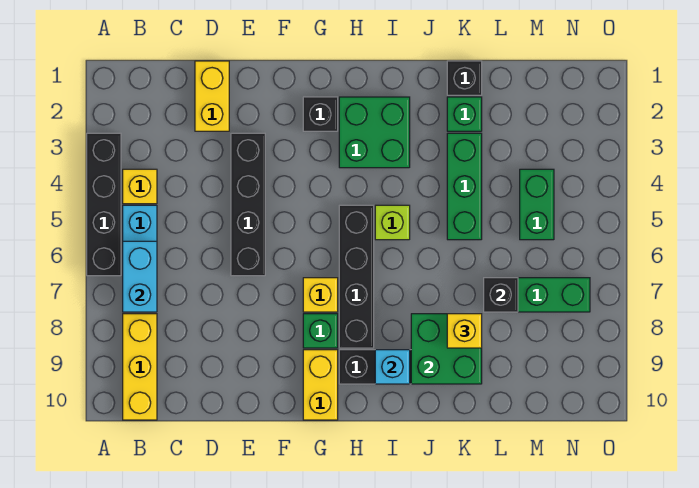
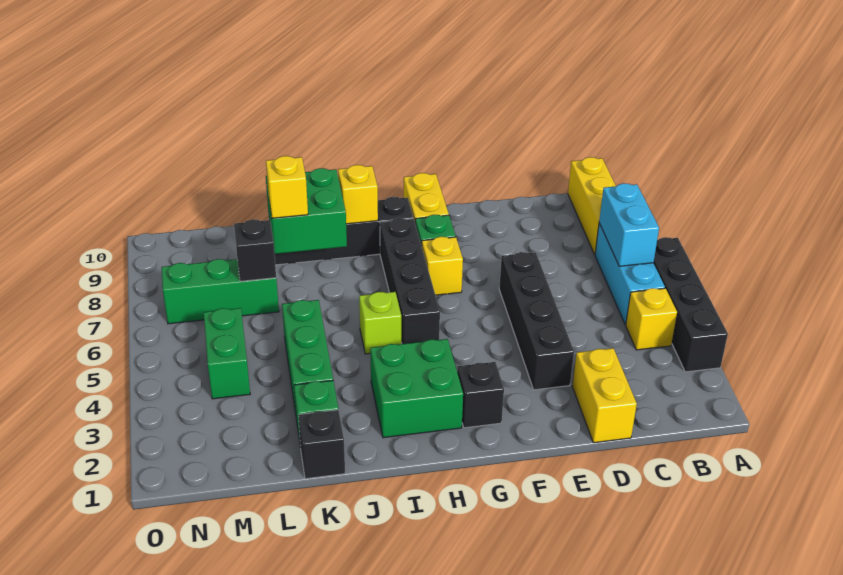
cyan 1x1 brick [375,350,410,384] -> yellow 1x1 brick [338,165,378,224]

